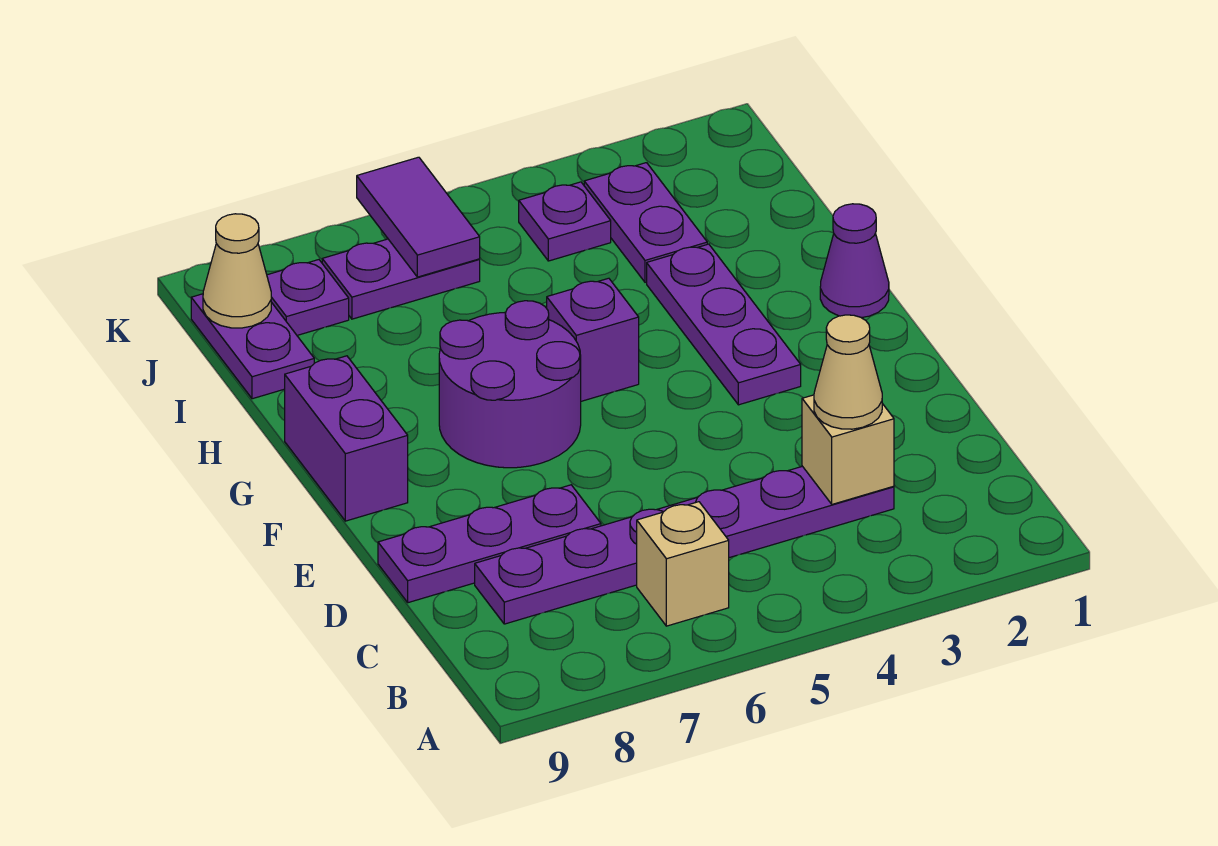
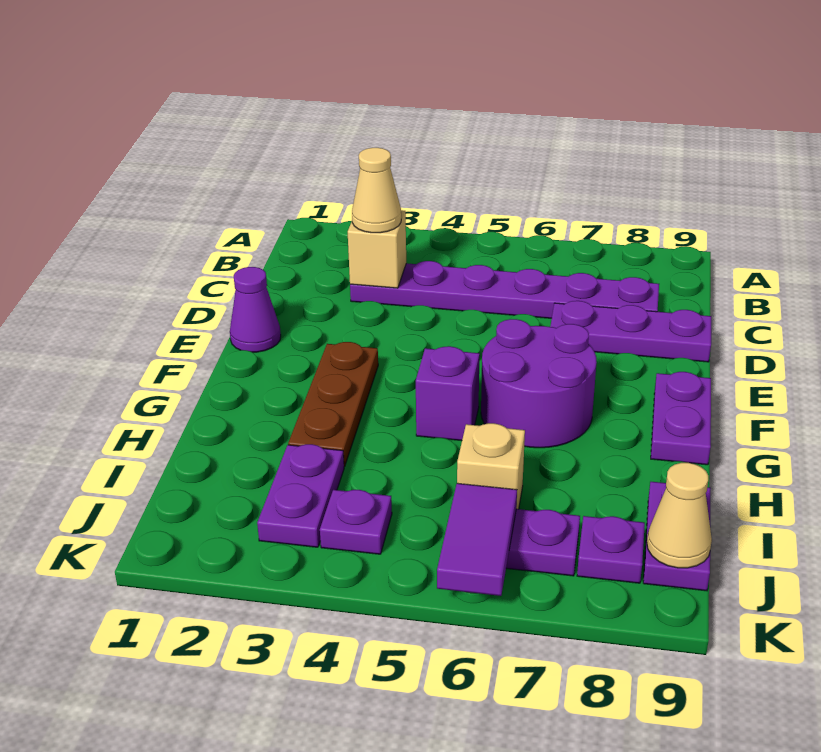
tan 1x1 brick [637,502,729,626] -> tan 1x1 brick moved to [457,423,525,509]
purple 1x3 plate [647,244,801,405] -> brown 1x3 plate [288,342,378,467]
purple 1x2 brick [285,356,408,521] -> purple 1x2 plate [651,372,711,465]
purple 1x1 cone [820,204,889,318] -> purple 1x1 cone moved to [230,267,281,352]

